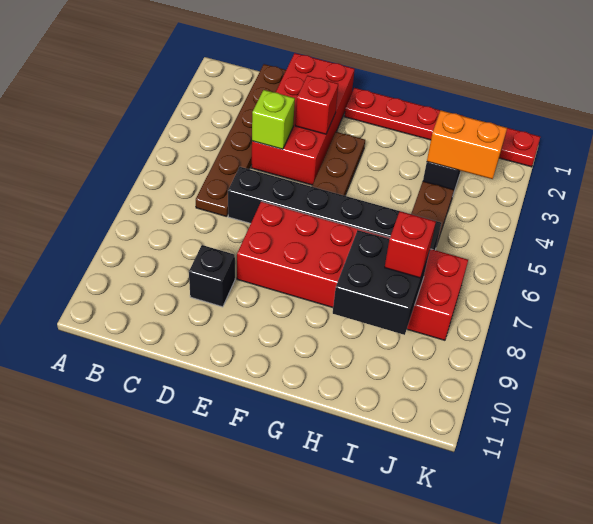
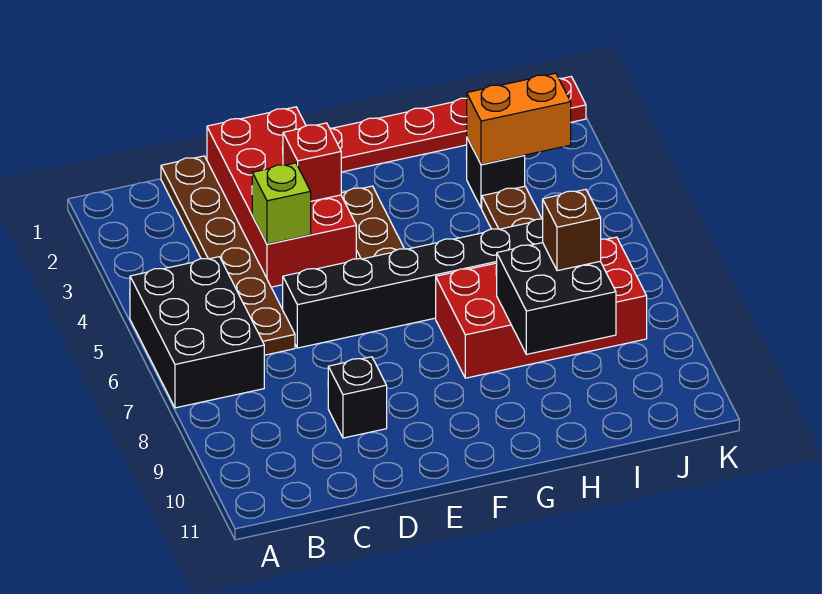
none -> black 2x3 brick [130,257,264,408]
red 2x6 brick [237,201,468,340] -> red 2x4 brick [436,237,647,378]
red 1x1 brick [385,211,436,278] -> brown 1x1 brick [543,189,601,271]

